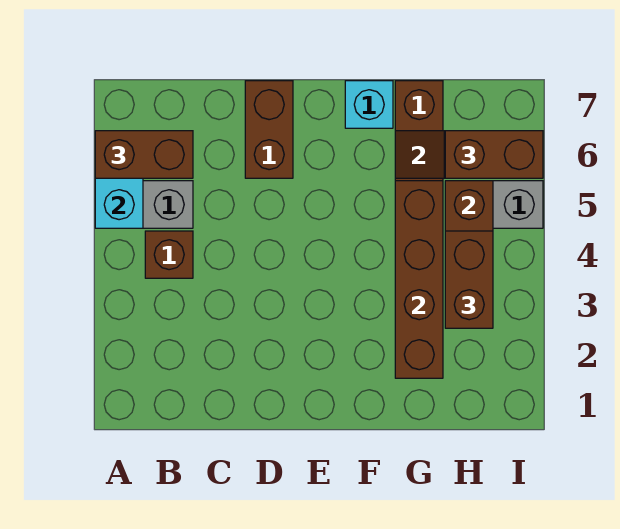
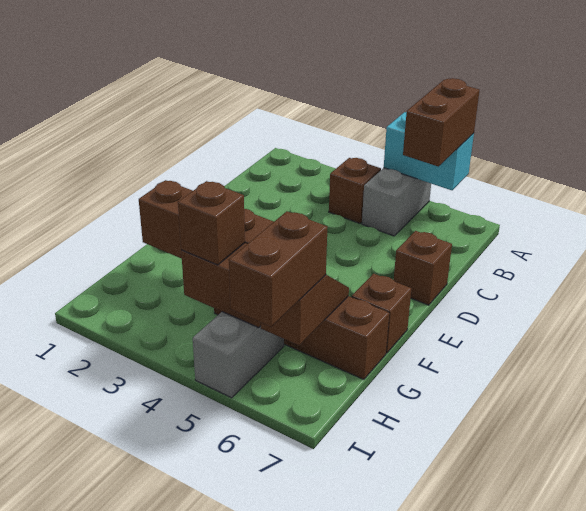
brown 1x2 brick [245,81,293,178] -> brown 1x1 brick [394,231,452,305]
cyan 1x1 brick [345,81,393,128] -> brown 1x1 brick [352,274,411,353]
brown 1x2 brick [445,231,493,328] -> brown 1x1 brick [178,181,245,265]

